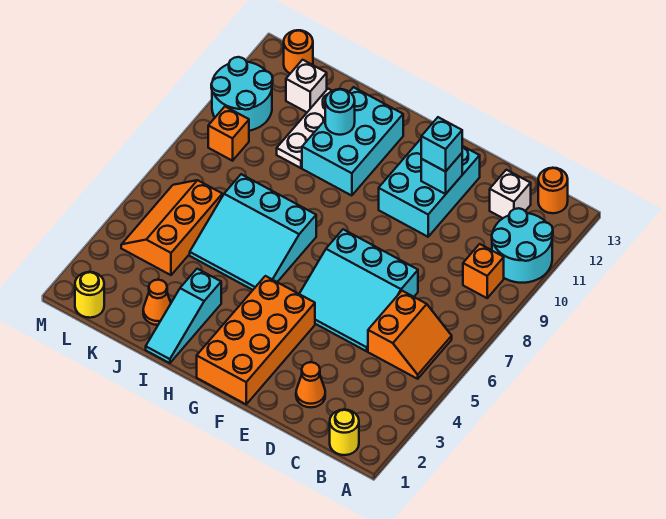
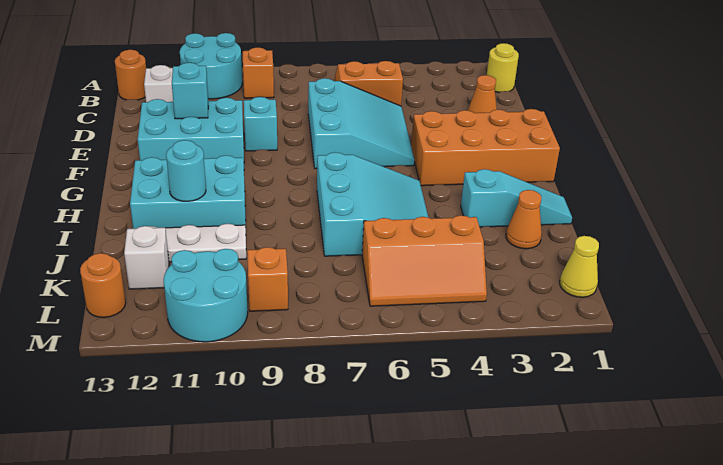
cyan 1x1 brick [421,117,462,172] -> cyan 1x1 brick moved to [244,97,277,151]
yellow 1x1 round brick [75,272,104,318] -> yellow 1x1 cone [560,236,599,297]

